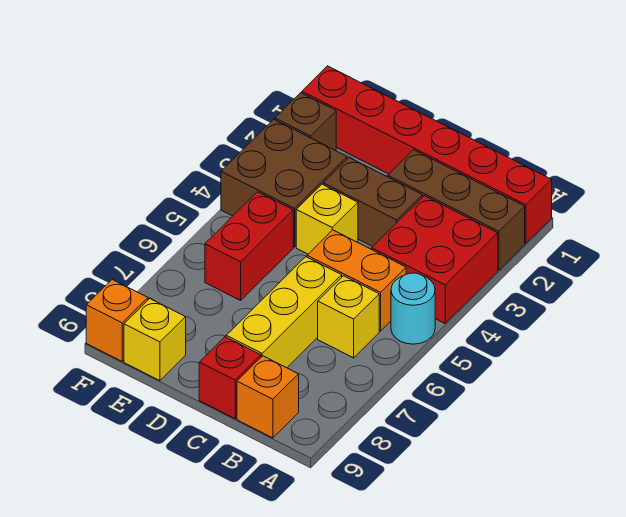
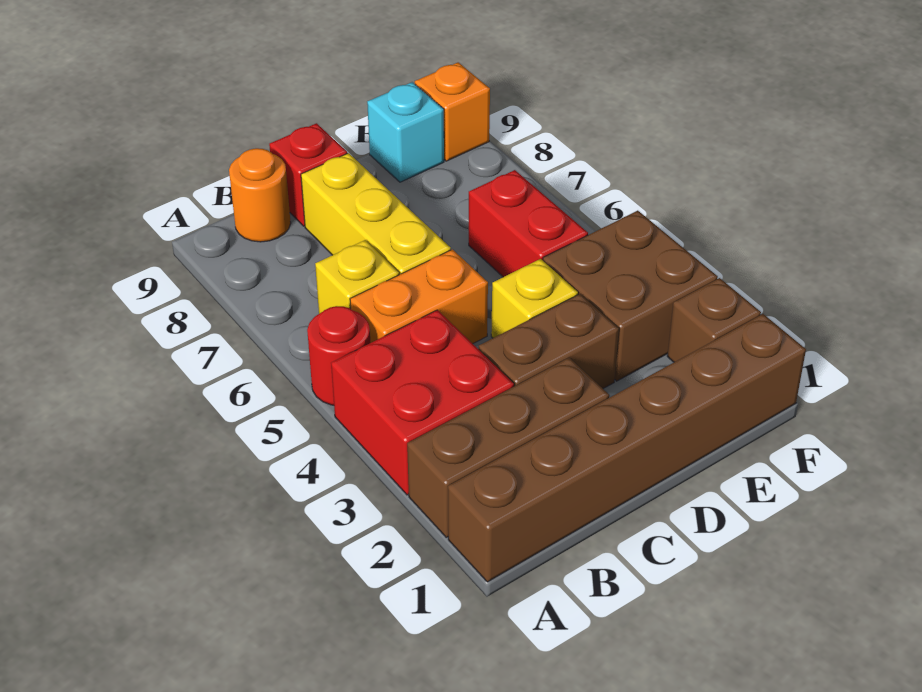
red 1x6 brick [302,66,552,243] -> brown 1x6 brick [448,314,806,582]
cyan 1x1 round brick [391,273,435,344] -> red 1x1 round brick [307,306,370,405]
orange 1x1 brick [237,356,299,438] -> orange 1x1 round brick [229,148,291,242]
yellow 1x1 brick [124,299,186,381] -> cyan 1x1 brick [367,82,444,182]

